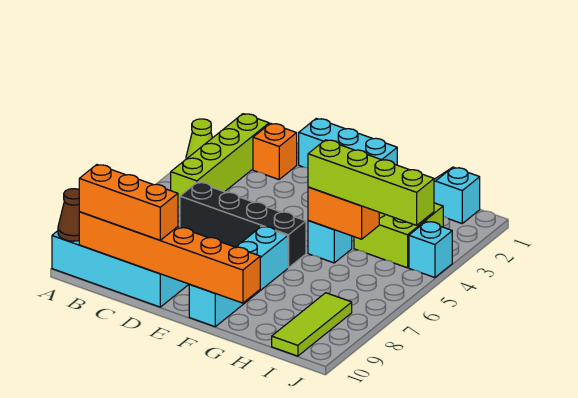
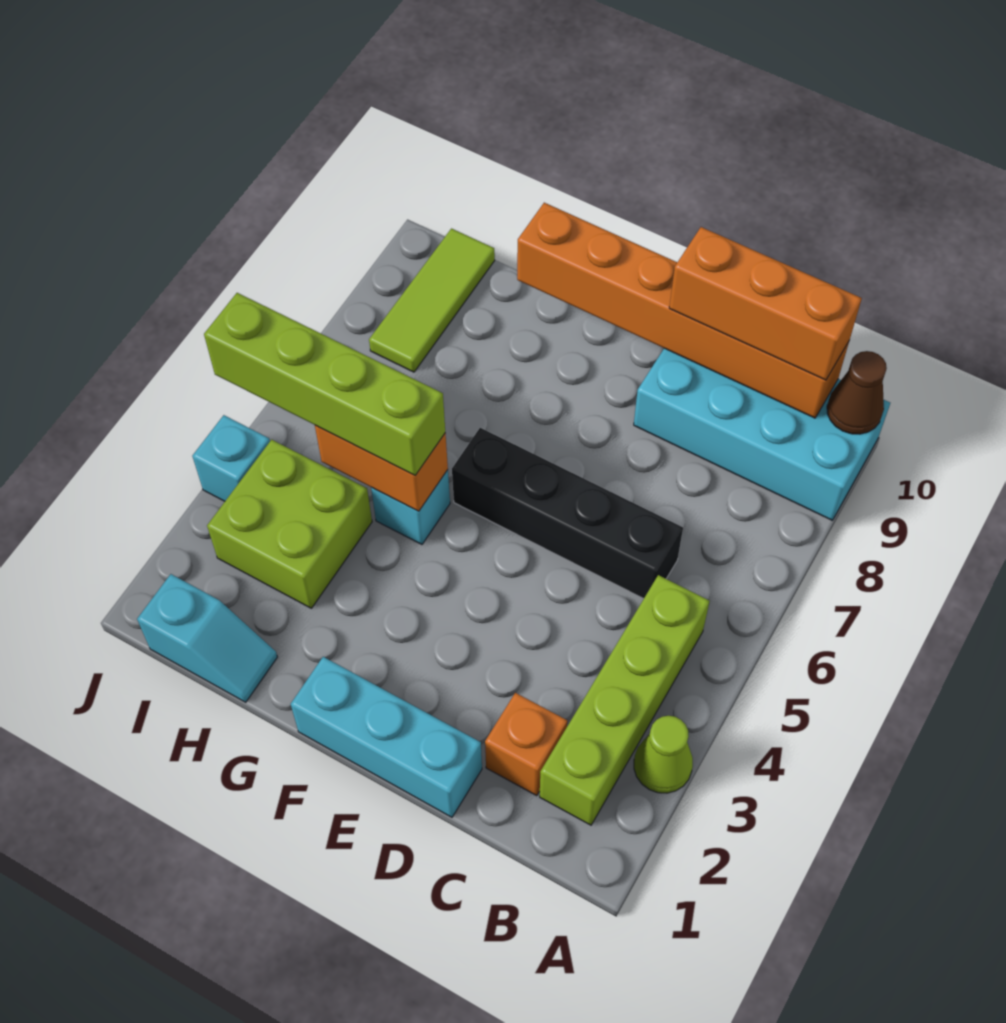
cyan 1x4 brick [189,226,288,327] -> none

